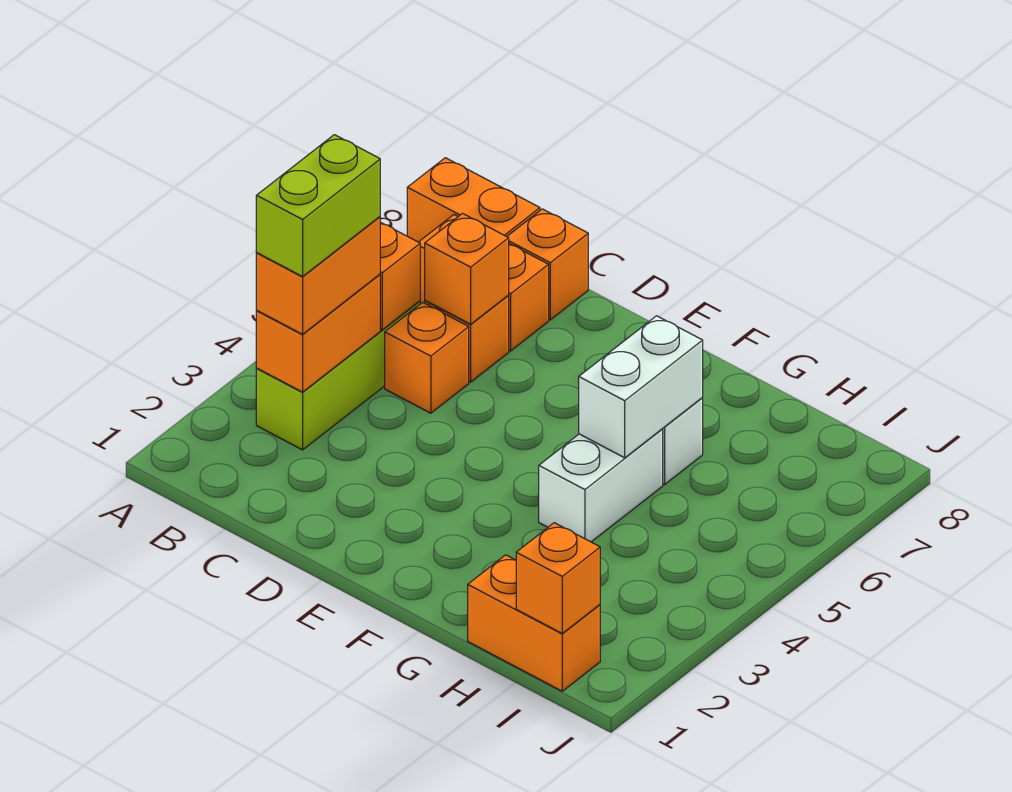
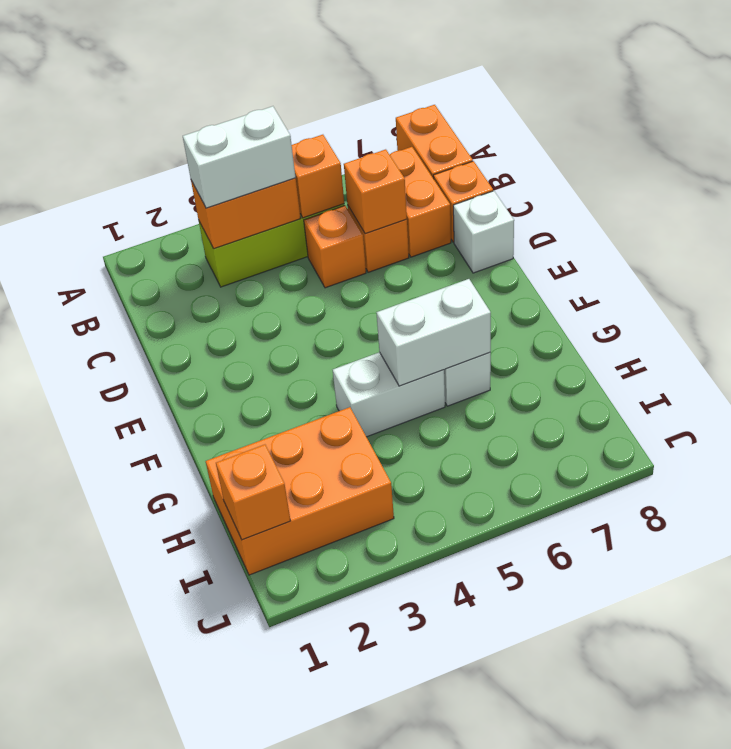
orange 1x2 brick [256,217,380,334] -> white 1x2 brick [183,106,296,208]
lime 1x2 brick [256,135,380,277] -> none
none -> white 1x1 brick [453,191,514,273]
orange 1x2 brick [468,555,600,691] -> orange 2x3 brick [206,407,394,575]

